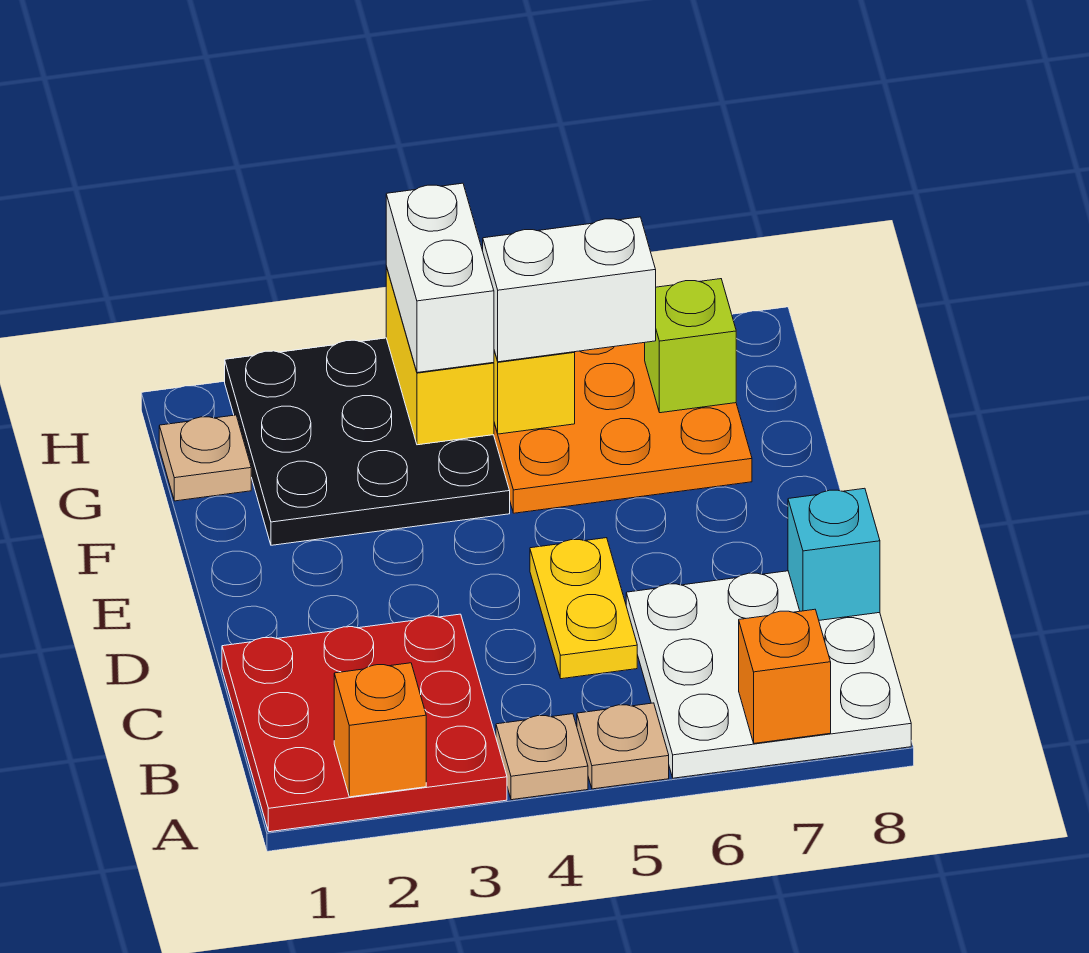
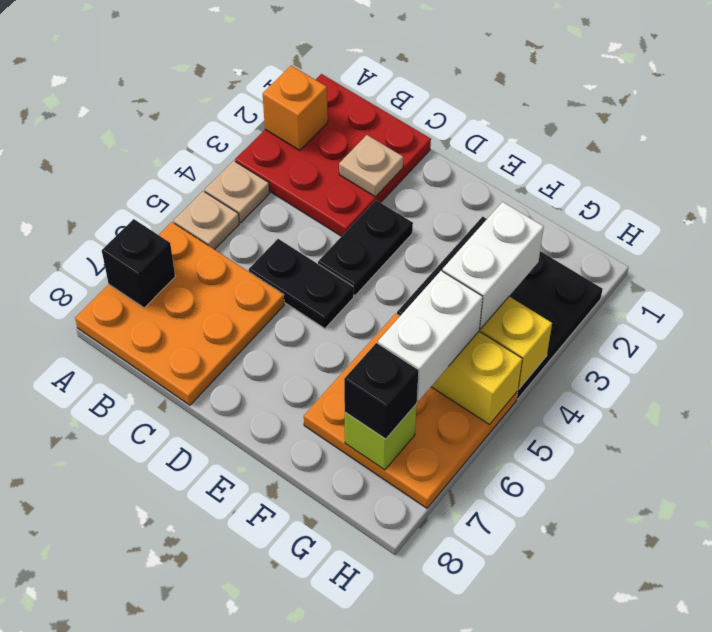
white 3x3 plate [626,571,911,778] -> orange 3x3 plate [75,222,284,405]
orange 1x1 brick [739,609,831,743] -> black 1x1 brick [102,219,175,308]
yellow 1x2 plate [530,538,637,679] -> black 1x2 plate [249,239,354,329]
cyan 1x1 brick [788,488,880,620] -> none
none -> black 1x2 plate [318,200,413,295]
tan 1x1 plate [159,415,251,501] -> tan 1x1 plate moved to [339,135,403,197]
white 1x2 brick [386,183,494,373] -> white 1x2 brick turned to [442,202,544,329]
none -> black 1x1 brick [344,343,419,439]

